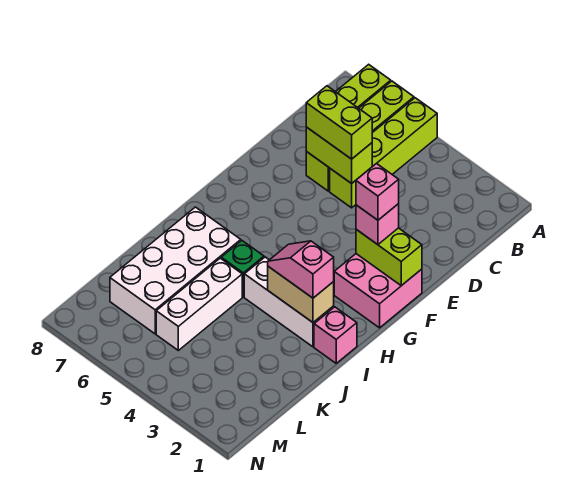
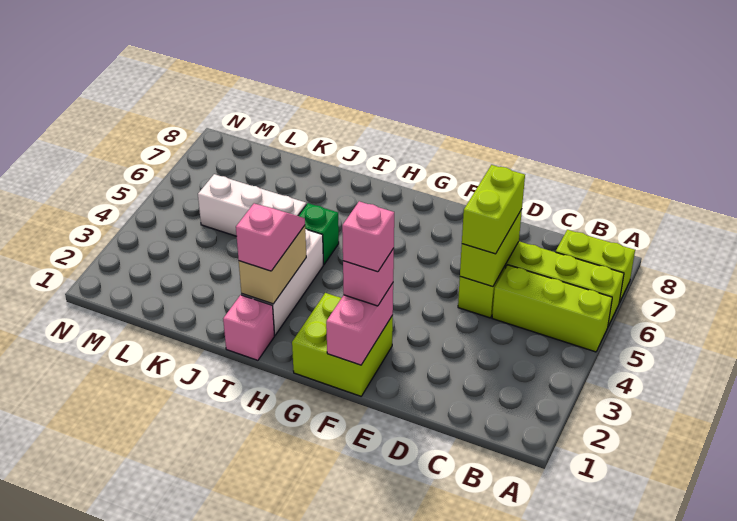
pink 2x2 brick [334,254,422,328] -> lime 2x2 brick [292,293,393,396]
lime 1x2 brick [356,228,422,286] -> pink 1x2 brick [326,283,393,365]
white 2x4 brick [110,207,241,334] -> none

